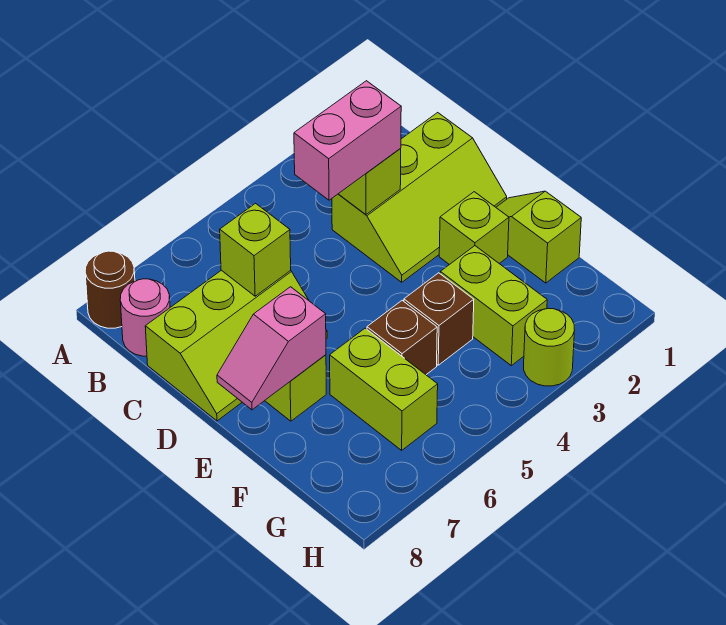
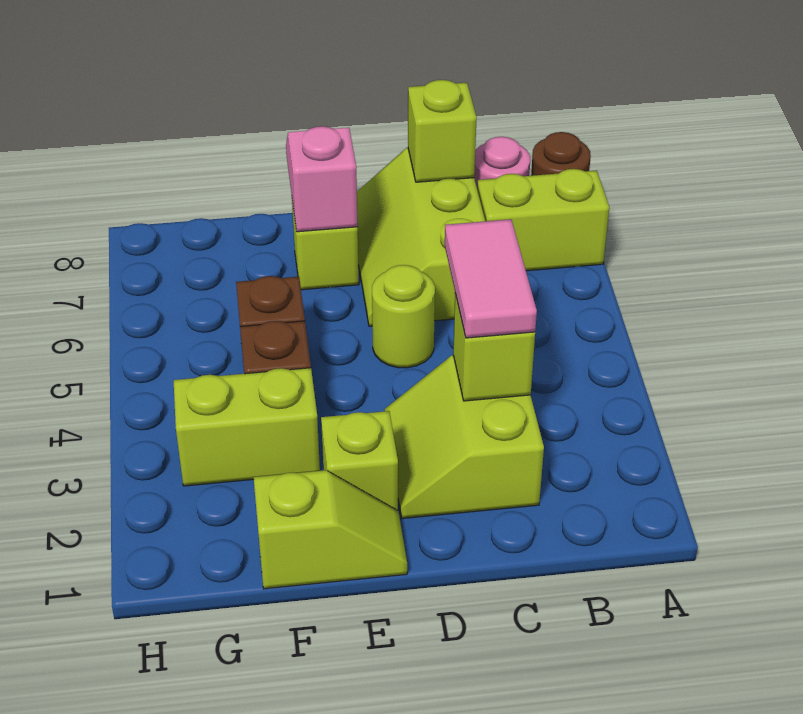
lime 2x3 slope [332,113,507,282] -> lime 2x2 slope [385,355,544,519]
pink 1x2 brick [294,81,401,200] -> pink 1x2 tile [445,219,537,338]
lime 1x1 brick [220,203,291,296] -> lime 1x1 brick moved to [408,80,477,182]
lime 1x2 brick [330,328,438,450] -> lime 1x2 brick moved to [477,169,609,271]
lime 1x1 round brick [524,308,575,386] -> lime 1x1 round brick moved to [372,265,435,368]

